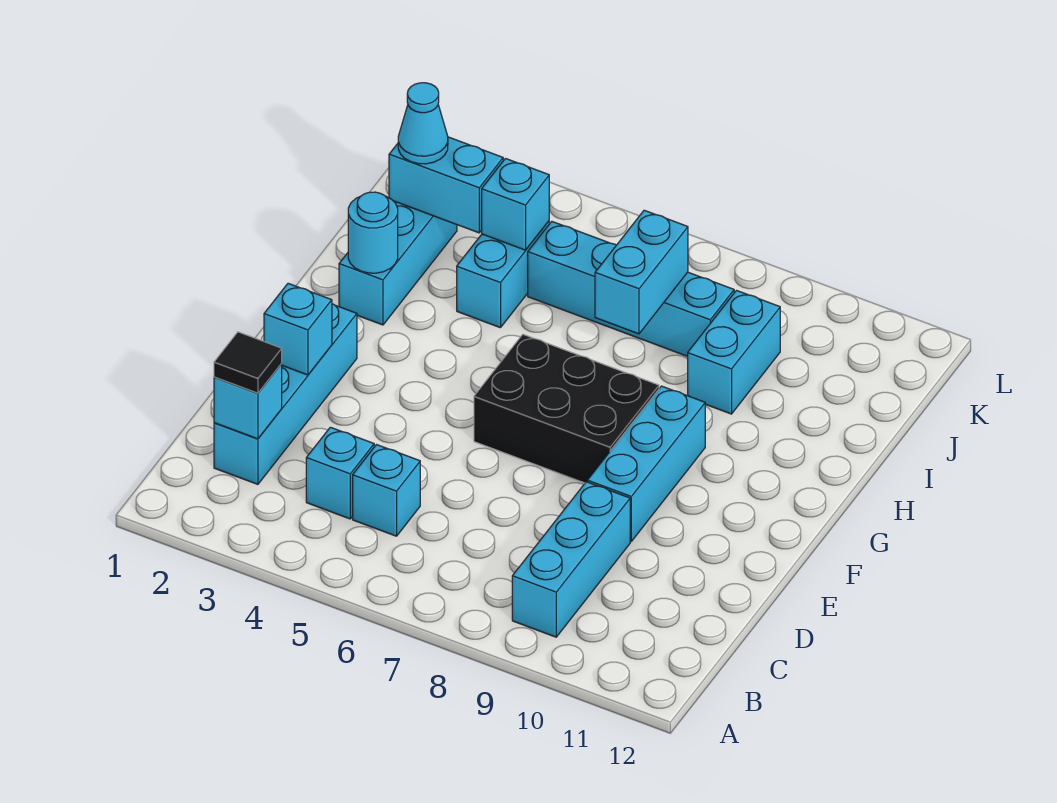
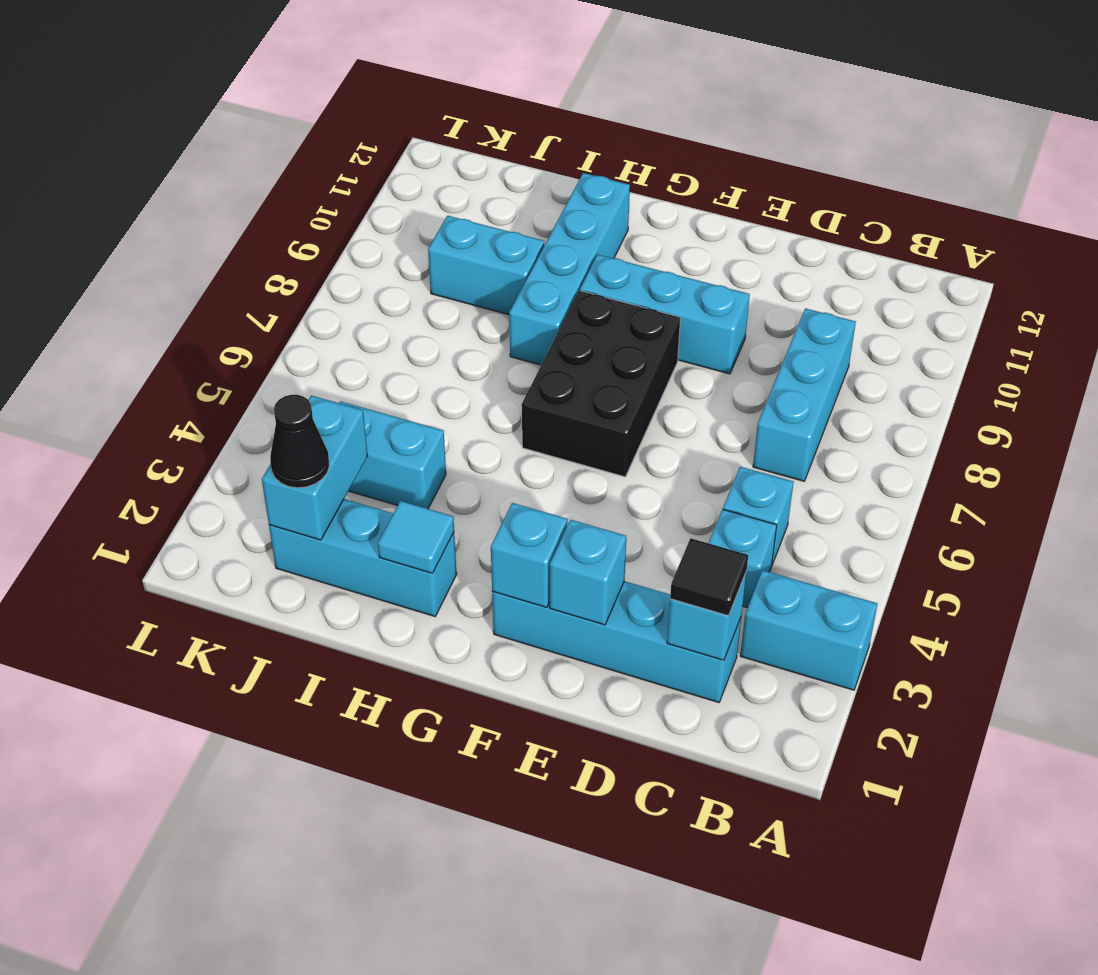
cyan 1x3 brick [512,482,630,637] -> cyan 1x3 brick turned to [753,308,856,481]
cyan 1x1 round brick [348,192,398,273] -> cyan 1x1 tile [378,501,454,573]
cyan 1x2 brick [595,210,688,334] -> cyan 1x2 brick moved to [740,570,877,690]
cyan 1x1 cone [398,83,448,164] -> black 1x1 cone [270,395,329,488]
cyan 1x1 brick [482,159,549,250] -> cyan 1x1 brick moved to [491,503,568,607]
cyan 1x4 brick [528,221,734,356] -> cyan 1x4 brick moved to [509,173,630,365]

